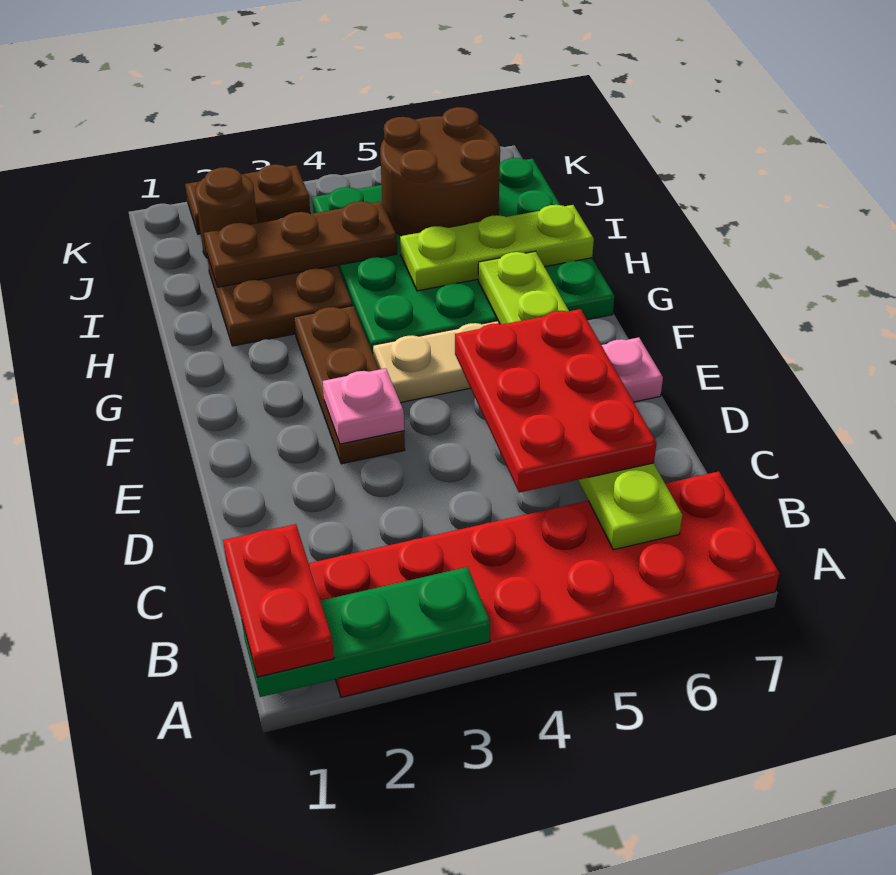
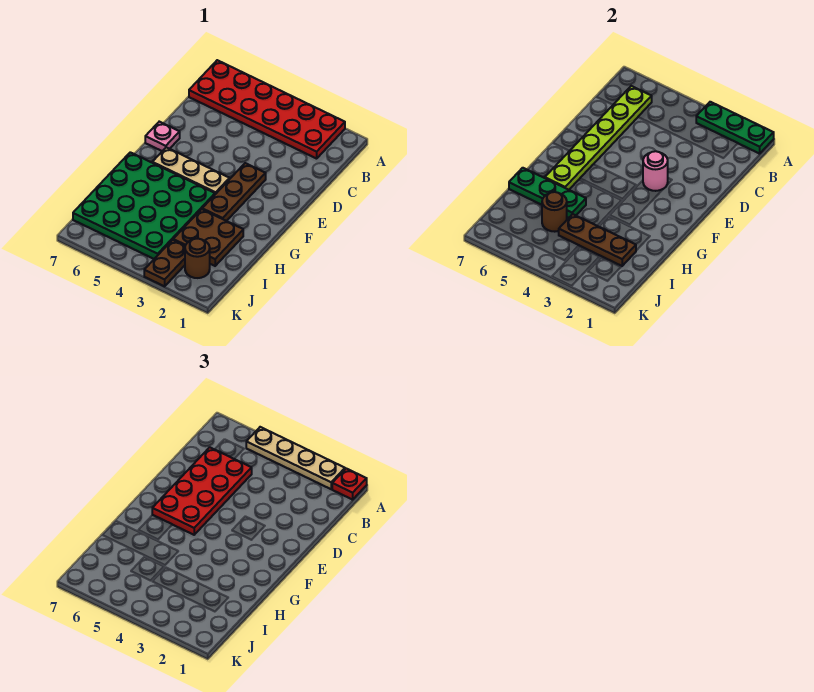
red 1x2 plate [223,524,334,677] -> red 1x1 plate [332,469,367,500]
none -> tan 1x4 plate [246,427,345,489]
red 2x3 plate [455,309,657,493] -> red 2x4 plate [152,447,252,535]
pink 1x1 plate [323,368,404,444] -> pink 1x1 round brick [643,151,668,191]
lime 1x3 plate [400,205,594,291] -> green 1x3 plate [509,168,586,218]
brown 2x2 round brick [380,107,500,236] -> brown 1x1 round brick [542,192,567,232]
brown 1x2 plate [185,165,310,234] -> brown 1x2 plate turned to [144,240,185,286]

